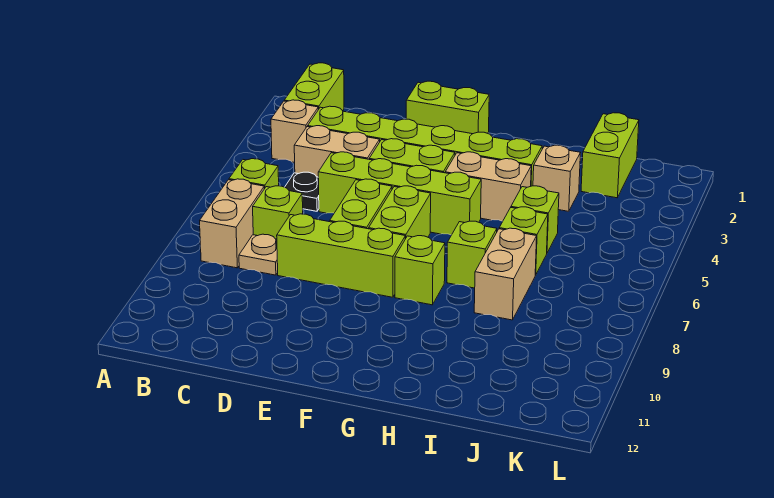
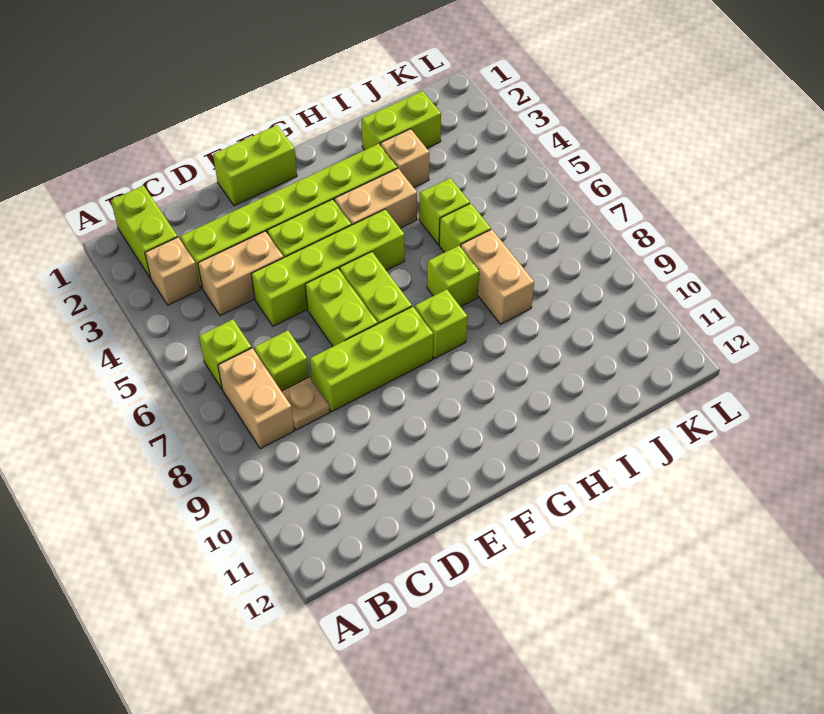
black 1x1 plate [285,172,319,211] -> none
lime 1x2 brick [581,113,639,198] -> lime 1x2 brick turned to [361,91,441,150]

